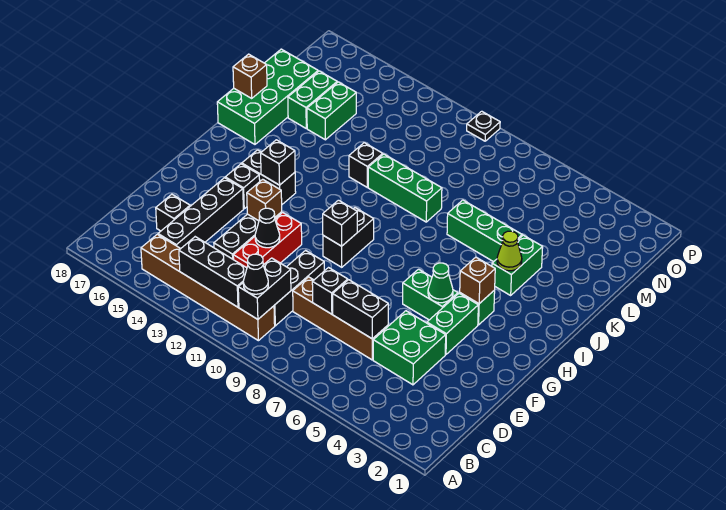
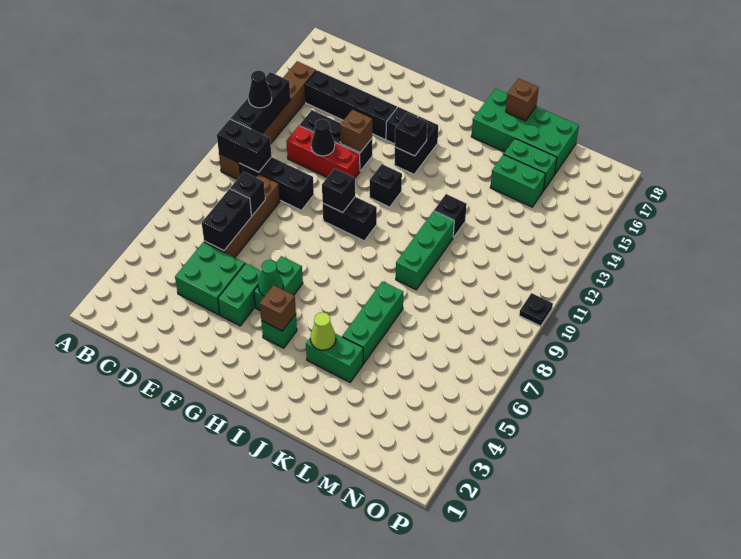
black 1x1 cone [243,254,268,294] -> black 1x1 cone moved to [248,70,272,108]
black 1x1 brick [156,194,190,231] -> black 1x1 brick moved to [370,164,402,207]
green 1x2 brick [427,293,478,355] -> green 1x2 brick turned to [218,263,262,326]

